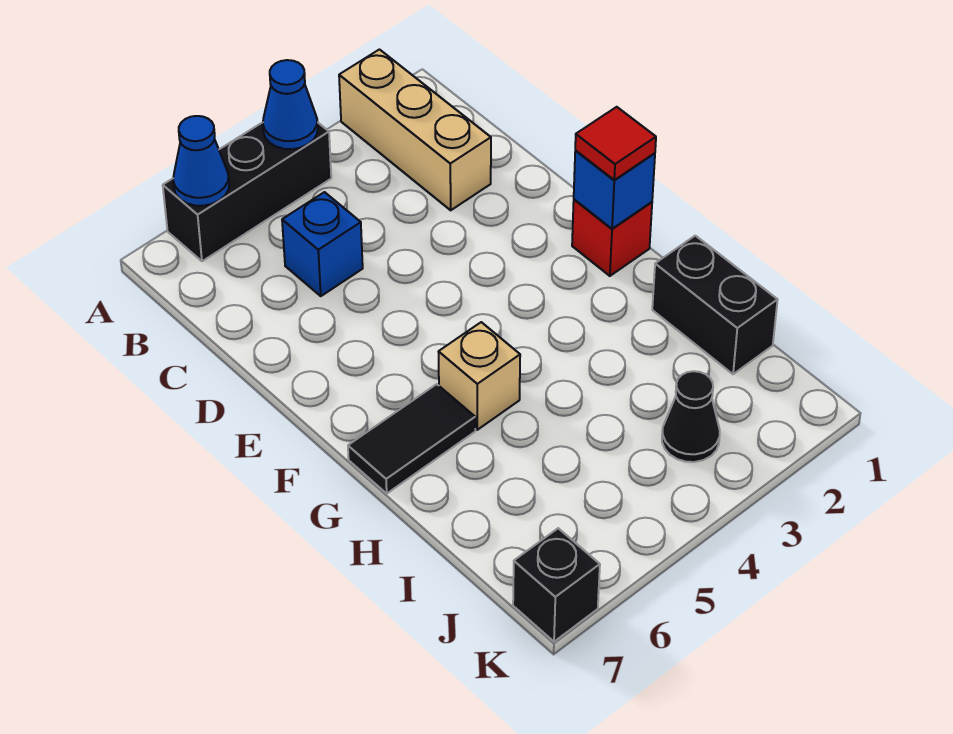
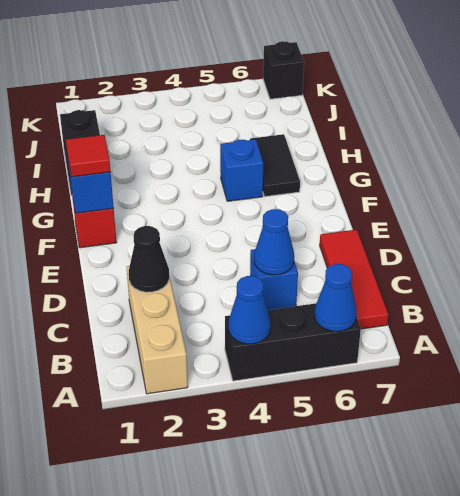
none -> red 1x3 tile [320,230,389,329]
none -> blue 1x1 cone [254,209,294,275]
tan 1x1 brick [439,322,520,430] -> blue 1x1 brick [220,139,263,201]
black 1x2 tile [348,384,475,493] -> black 1x2 tile turned to [250,134,300,197]
black 1x1 cone [662,371,720,462] -> black 1x1 cone moved to [129,226,169,292]

